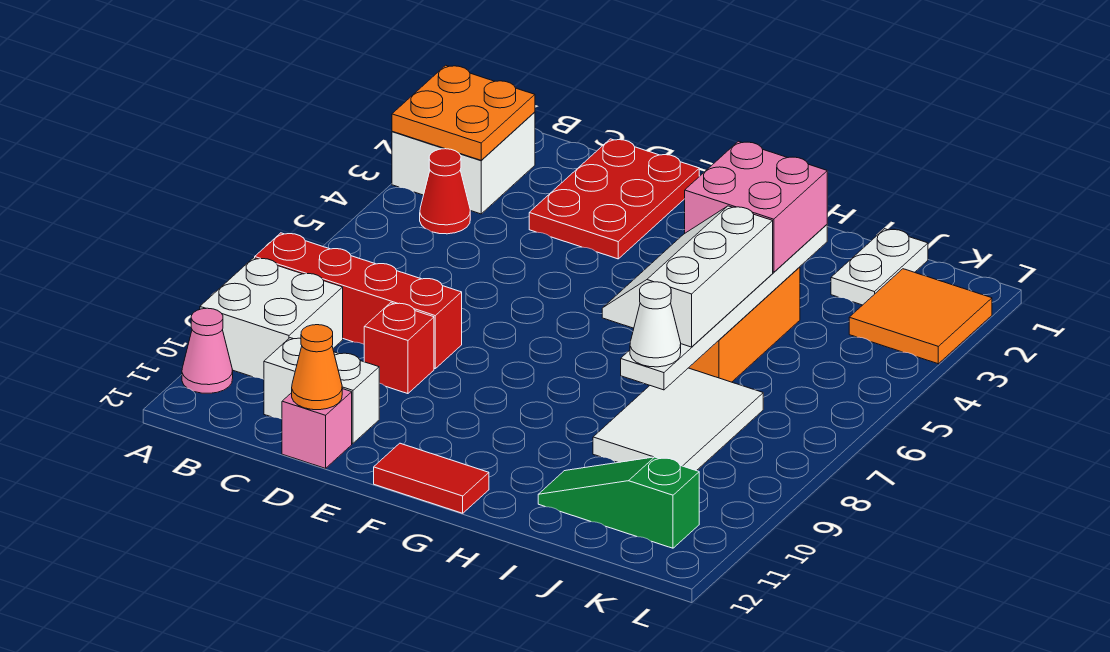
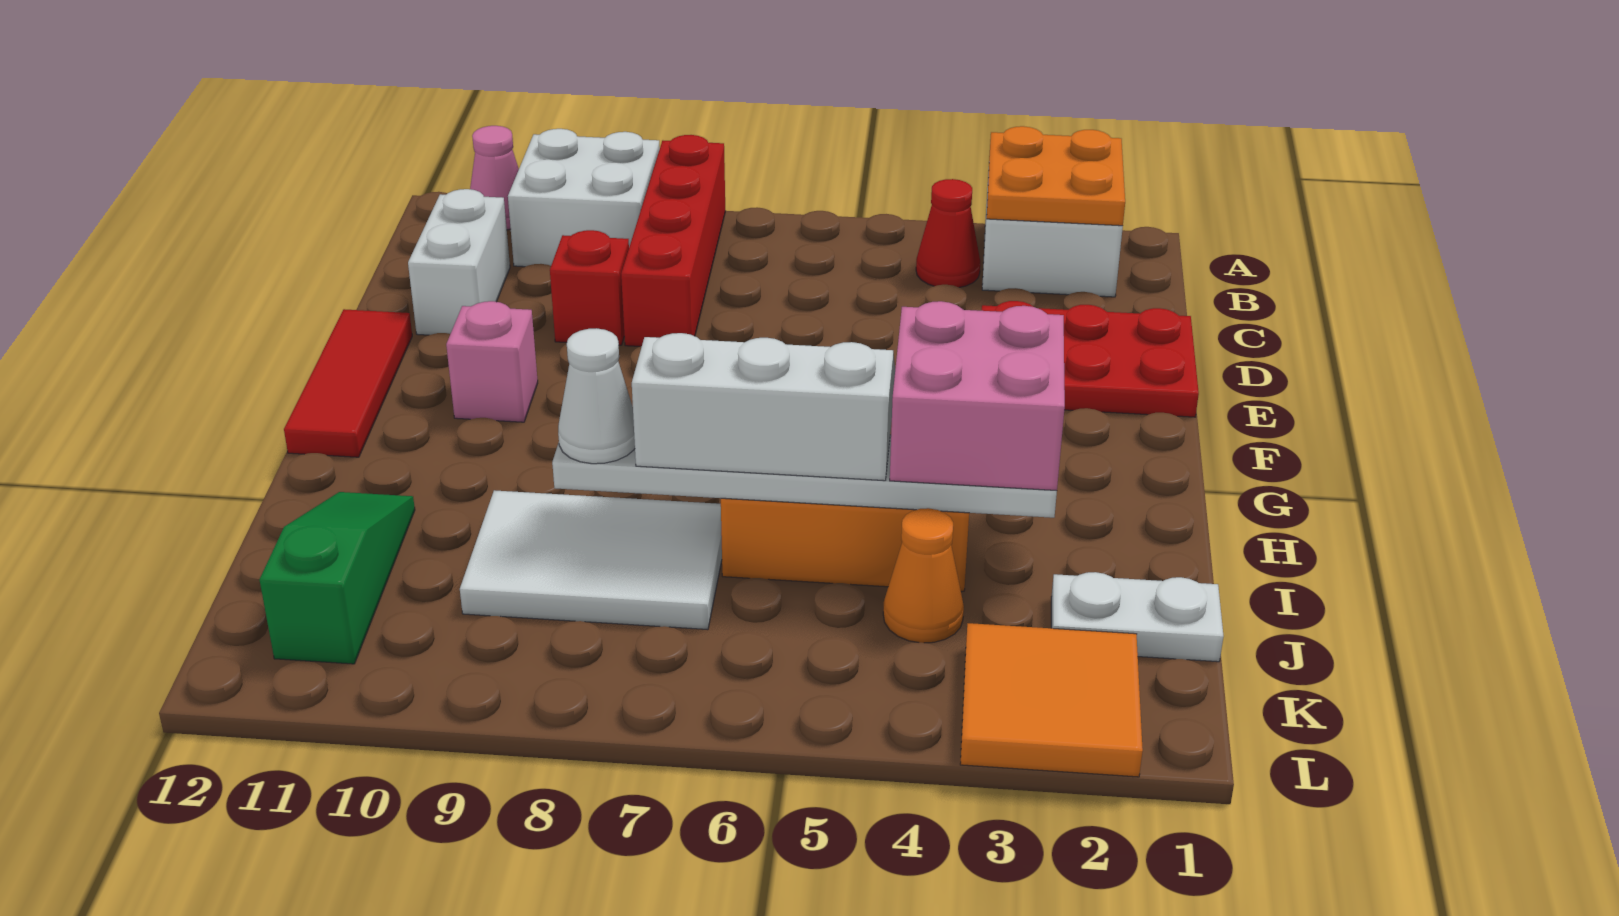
pink 1x1 brick [282,389,352,468] -> pink 1x1 brick moved to [446,301,538,422]
orange 1x1 cone [292,325,342,410] -> orange 1x1 cone moved to [883,508,964,643]
red 1x2 tile [374,443,489,513] -> red 1x3 tile [284,309,412,457]

